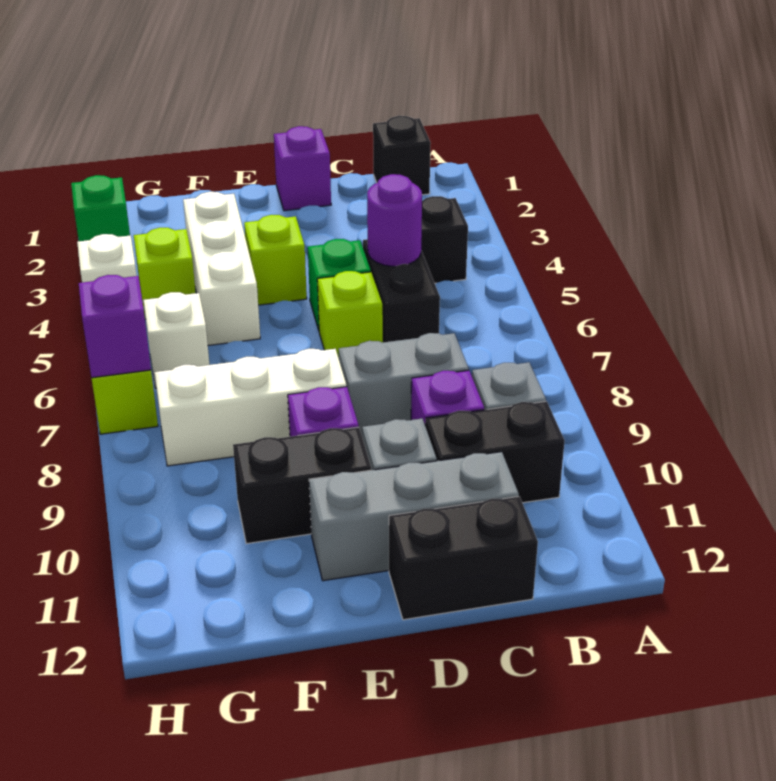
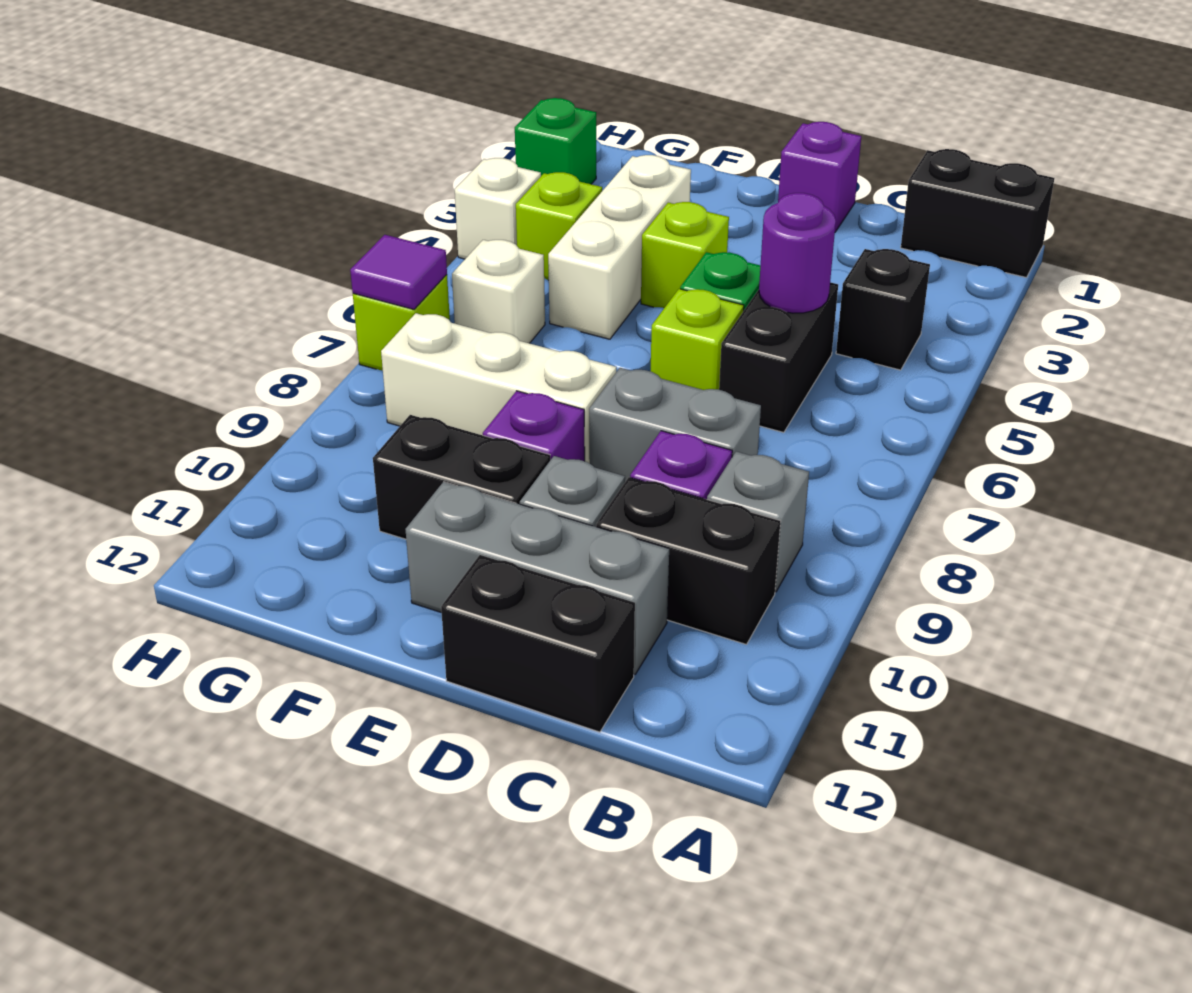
black 1x1 brick [373,116,431,195] -> black 1x2 brick [901,149,1054,278]
purple 1x1 brick [79,275,151,378] -> purple 1x1 tile [350,235,447,309]

